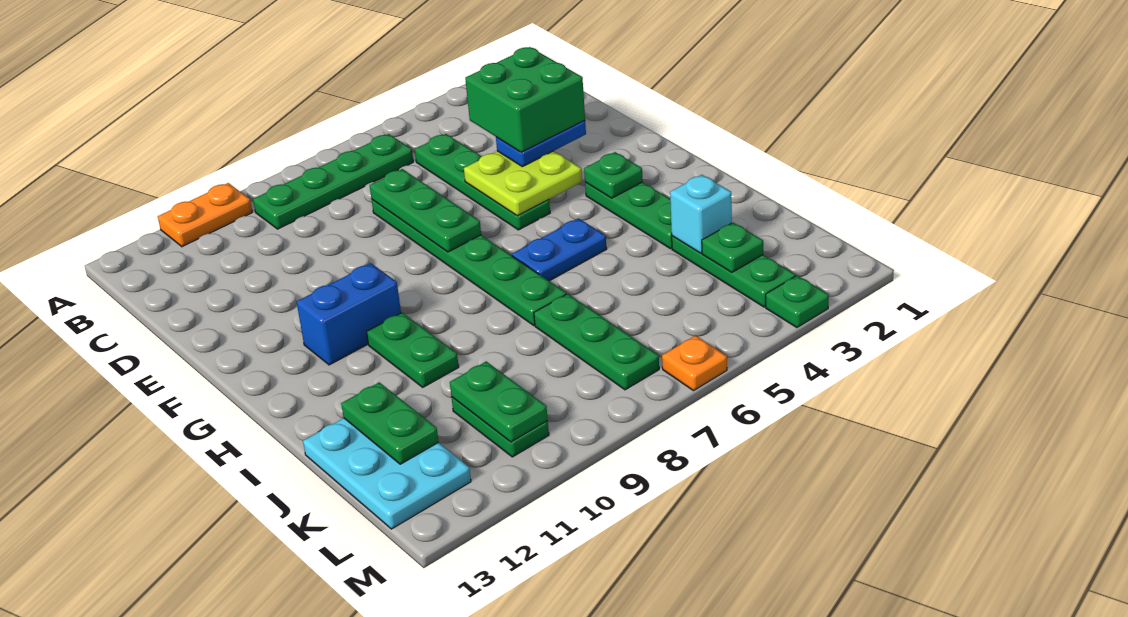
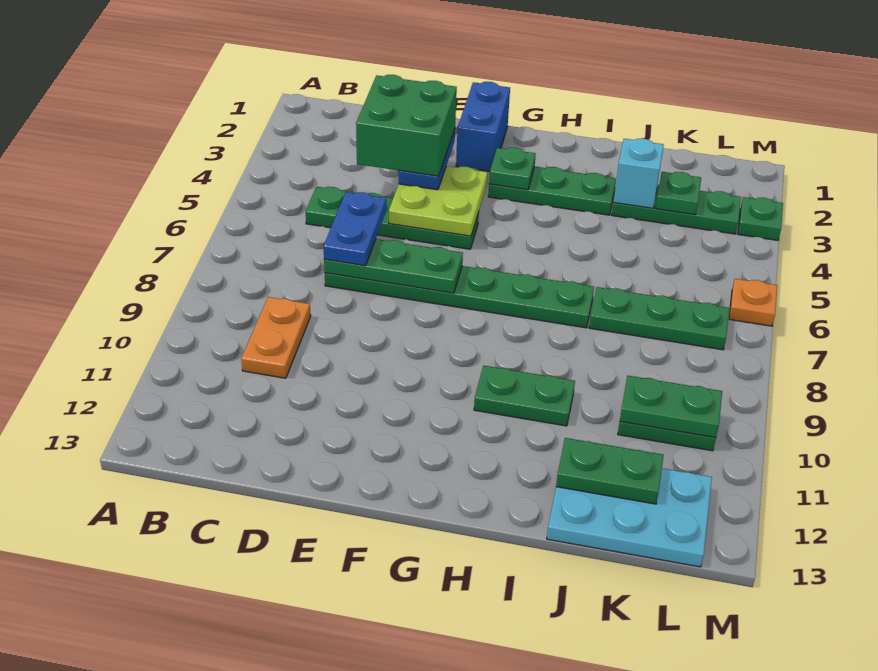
orange 1x2 plate [158,183,252,247] -> orange 1x2 plate moved to [241,297,311,378]
green 1x4 plate [253,134,413,229] -> none
blue 1x2 brick [297,263,401,365] -> blue 1x2 brick moved to [456,82,510,171]
blue 1x2 plate [512,218,607,281] -> blue 1x2 plate moved to [323,192,386,266]

